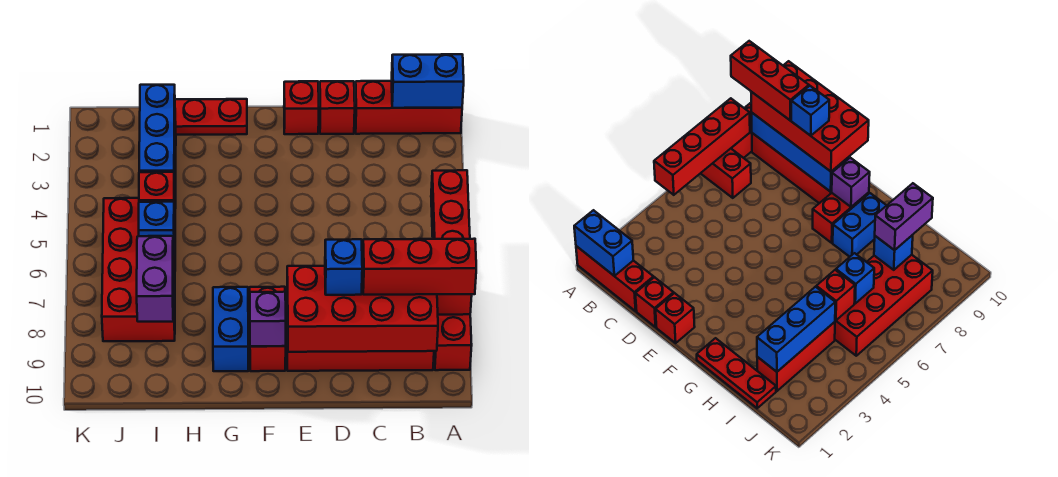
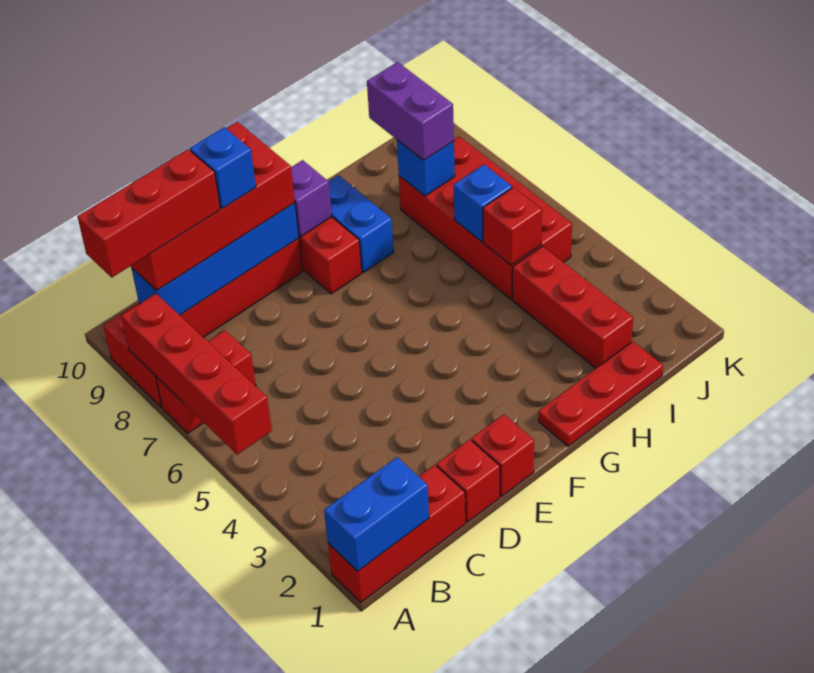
blue 1x3 brick [139,85,175,188] -> none

